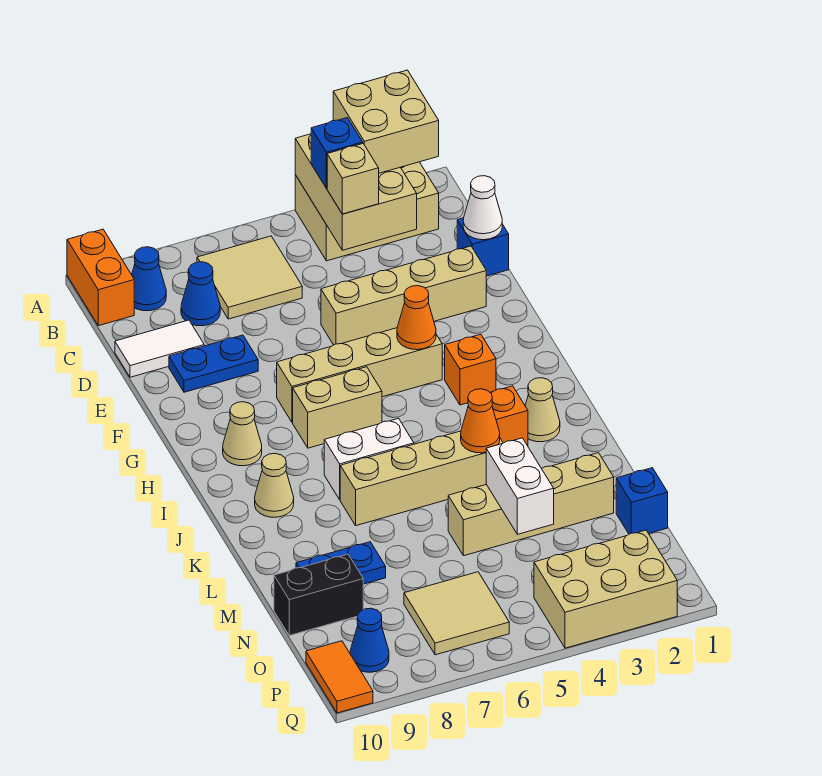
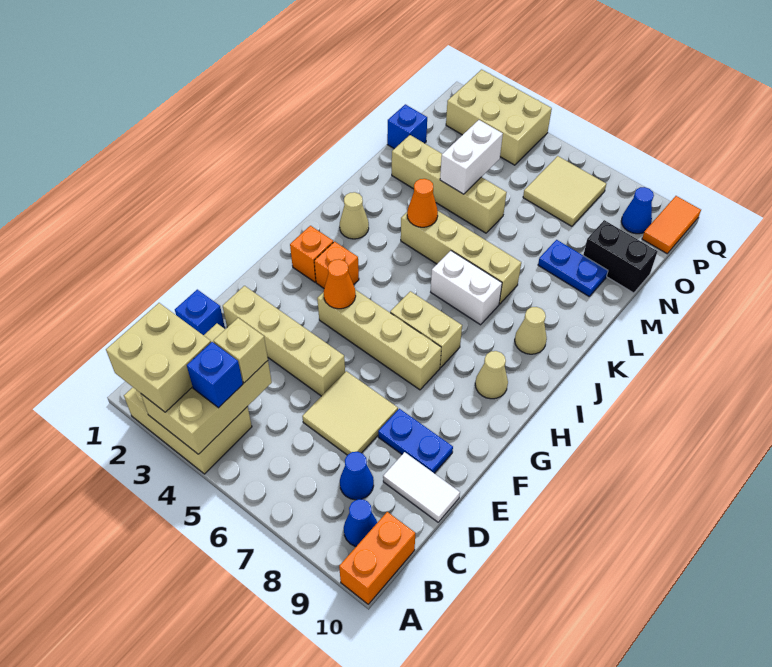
tan 2x2 tile [197,236,302,319] -> tan 2x2 tile moved to [302,371,398,455]
white 1x1 cone [463,176,502,240] -> none
orange 1x1 brick [490,386,528,446] -> orange 1x1 brick moved to [290,226,333,282]

